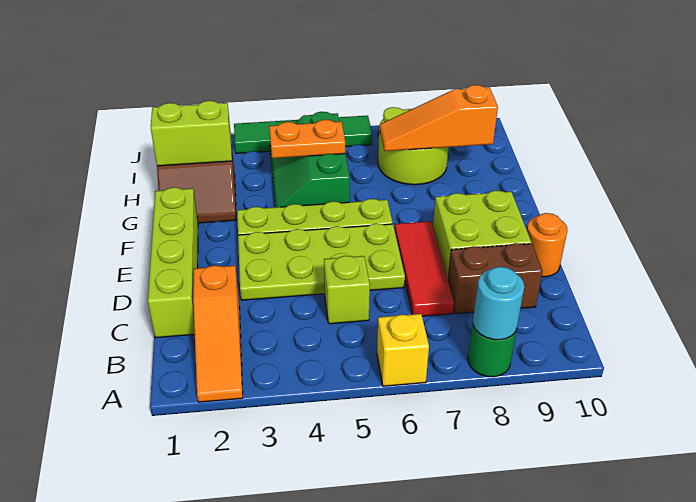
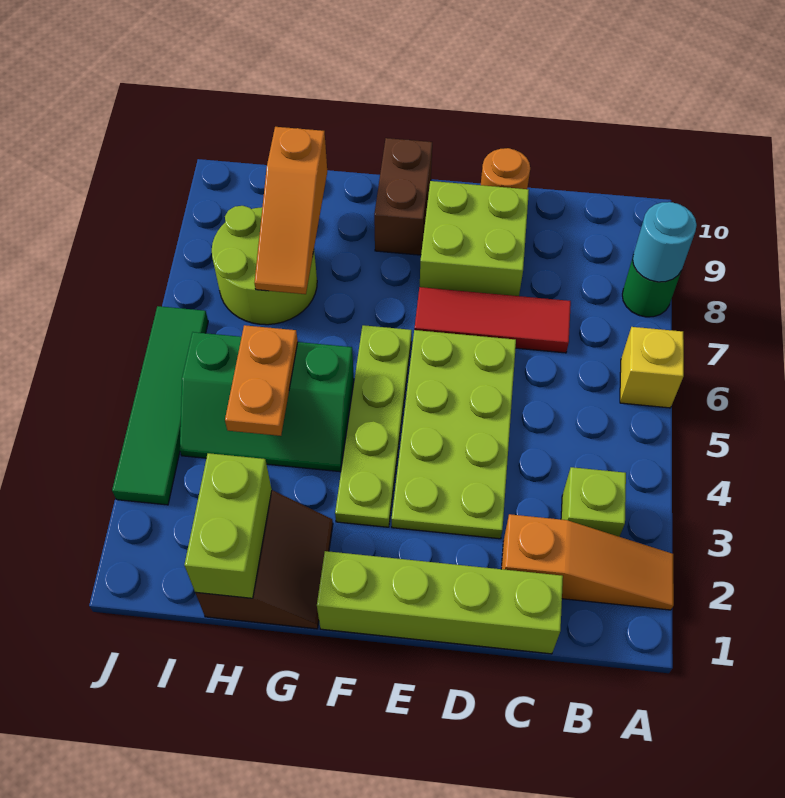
lime 1x1 brick [324,256,370,324] -> lime 1x1 brick moved to [561,467,626,537]
brown 1x2 brick [448,243,543,314] -> brown 1x2 brick moved to [374,138,432,255]

